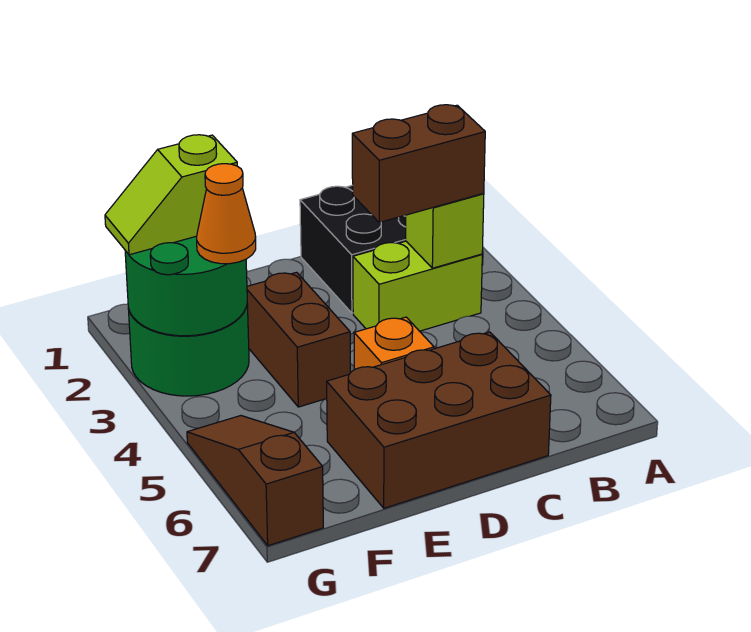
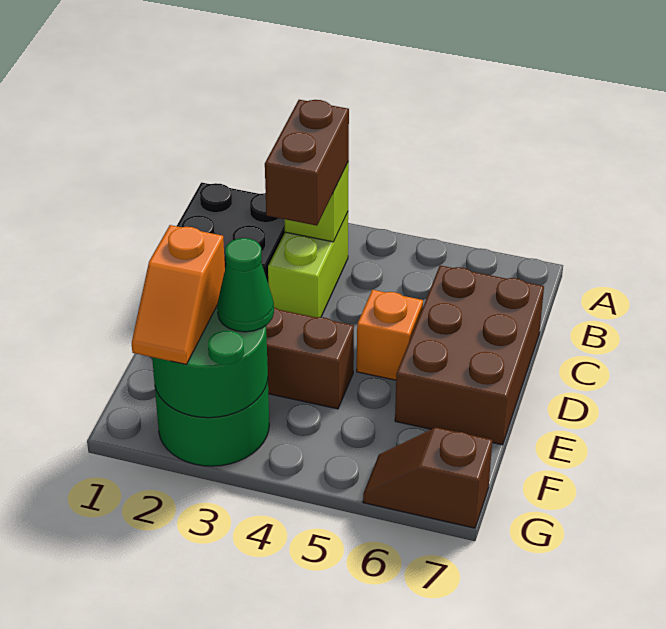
lime 1x2 slope [105,135,237,255] -> orange 1x2 slope [132,225,225,364]
orange 1x1 cone [197,164,256,264] -> green 1x1 cone [217,238,274,332]
brown 1x3 slope [187,416,323,546] -> brown 1x2 slope [363,428,492,528]

